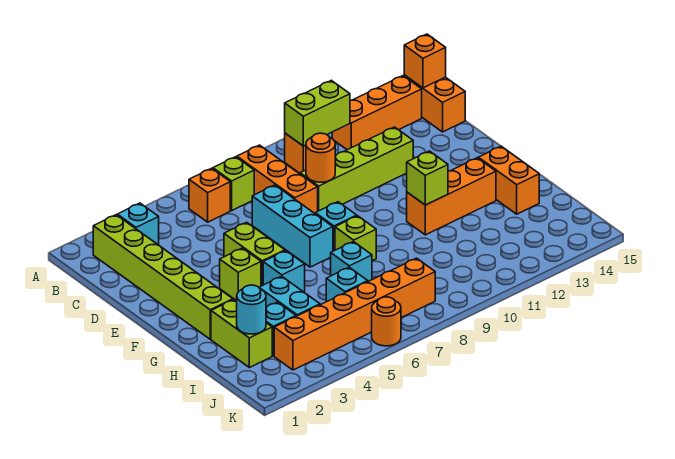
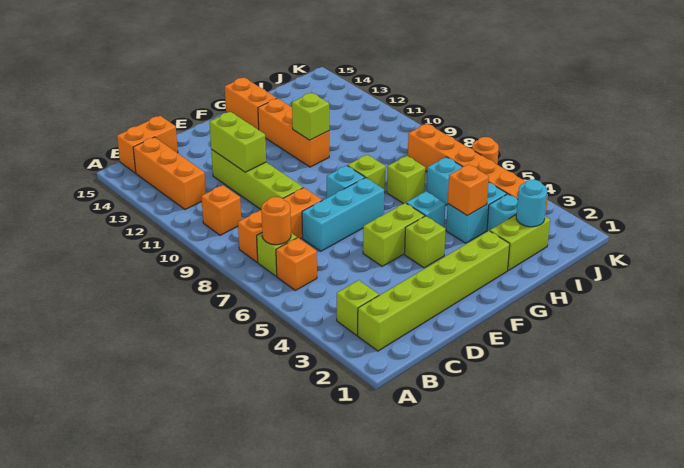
cyan 1x1 brick [117,203,159,245] -> lime 1x1 brick [337,280,379,335]
lime 1x2 brick [285,80,350,146] -> lime 1x2 brick moved to [210,112,266,172]
orange 1x1 brick [404,34,446,88] -> orange 1x1 brick moved to [448,164,489,215]
orange 1x1 round brick [306,133,335,182] -> orange 1x1 round brick moved to [261,197,291,245]
orange 1x2 brick [478,146,539,214] -> orange 1x2 brick turned to [225,77,277,130]
cyan 1x1 brick [331,242,372,281] -> lime 1x1 brick [387,156,425,204]

